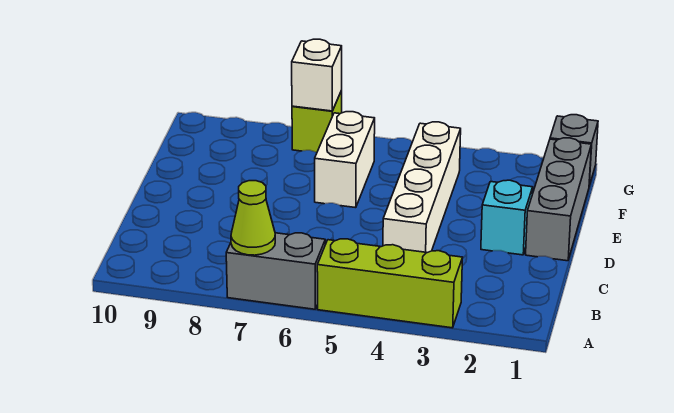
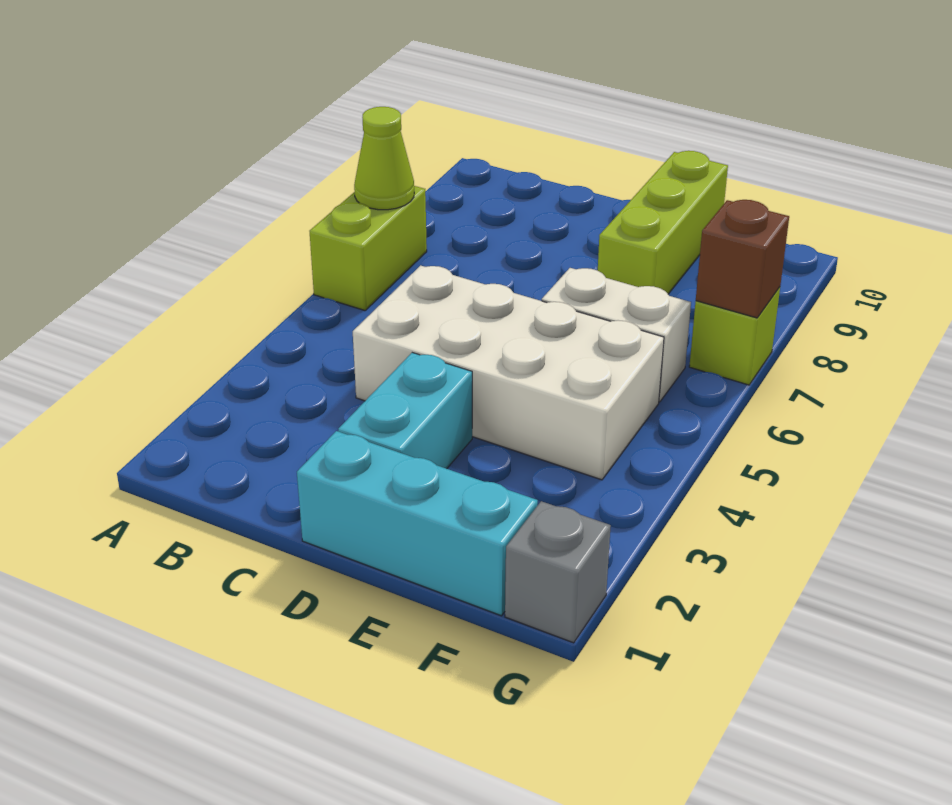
lime 1x3 brick [317,239,463,328] -> lime 1x3 brick moved to [598,151,728,294]
grey 1x2 brick [226,233,325,309] -> lime 1x2 brick [310,186,427,311]
white 1x4 brick [383,122,461,253] -> white 2x4 brick [353,265,664,480]
grey 1x3 brick [526,138,591,261] -> cyan 1x3 brick [297,431,538,616]
cyan 1x1 brick [481,180,533,255] -> cyan 1x2 brick [338,353,472,469]
white 1x1 brick [292,39,342,111] -> brown 1x1 brick [696,200,789,318]

